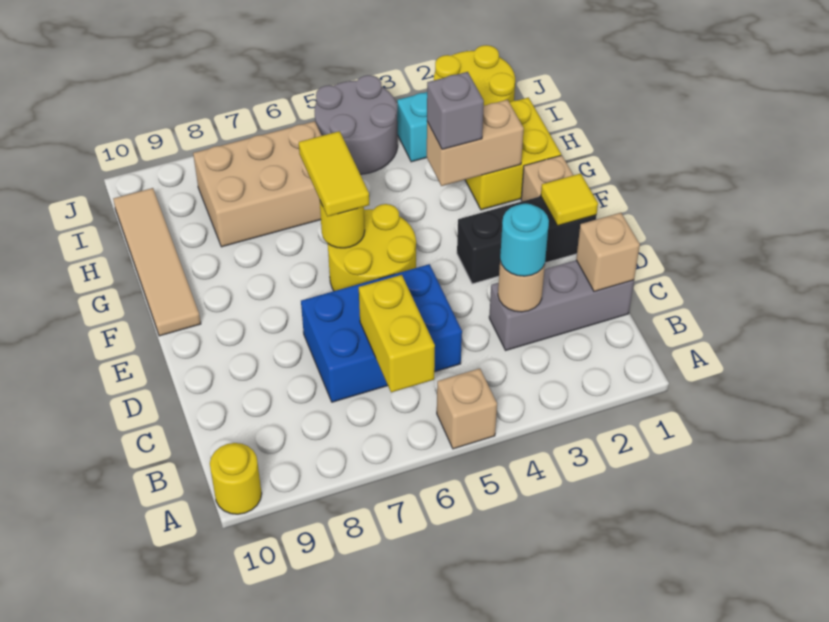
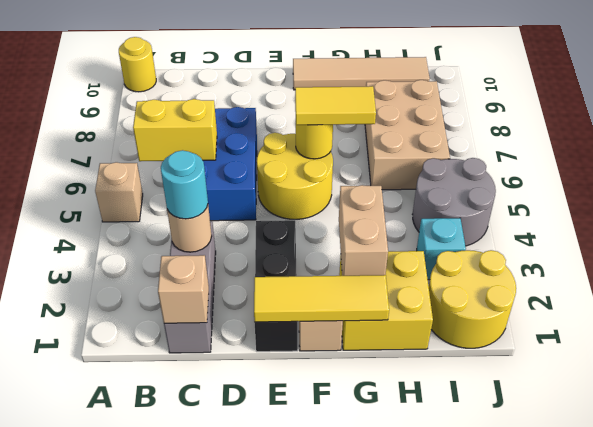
yellow 1x1 tile [541,174,598,226] -> yellow 1x3 tile [254,275,389,322]
grey 1x1 brick [427,72,484,149] -> none

